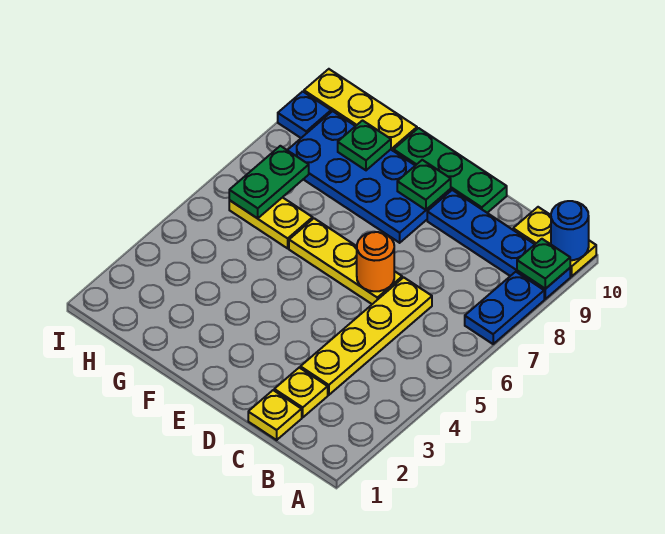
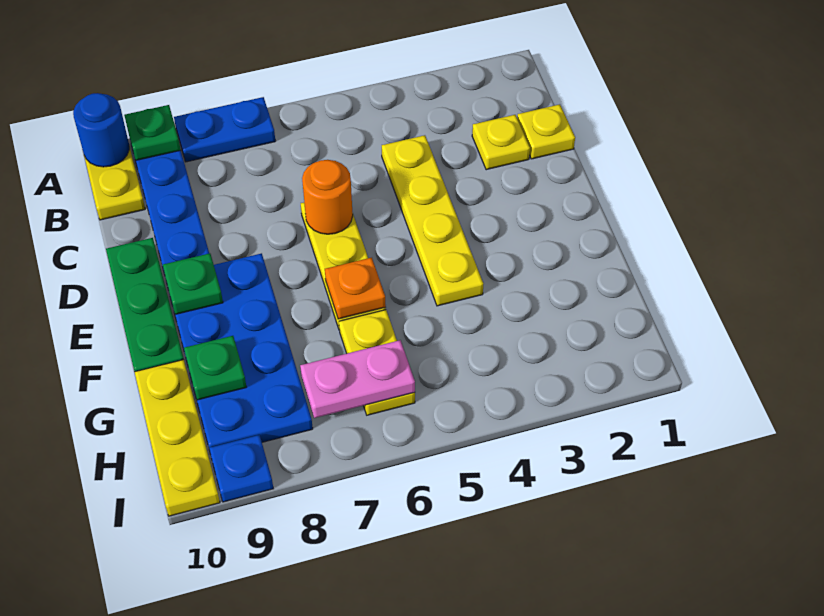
yellow 1x4 plate [300,277,432,395] -> yellow 1x4 plate turned to [382,135,483,306]
none -> orange 1x1 plate [325,258,386,319]
green 1x2 plate [229,146,309,218] -> pink 1x2 plate [300,340,415,418]

